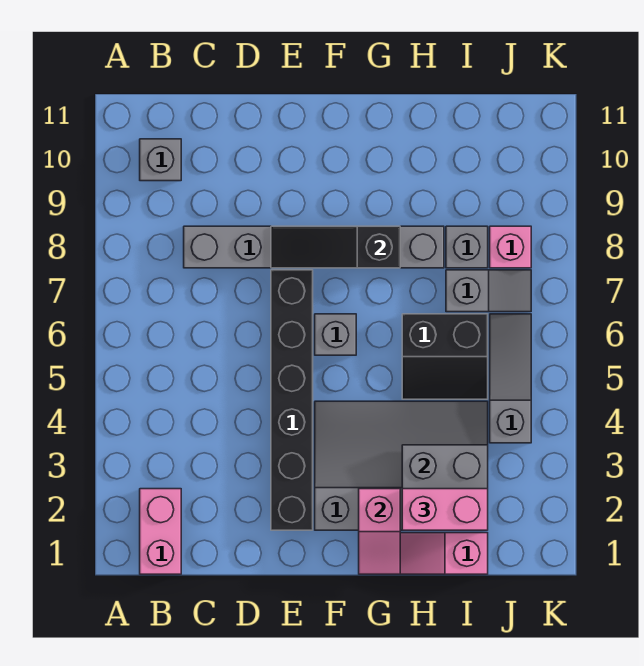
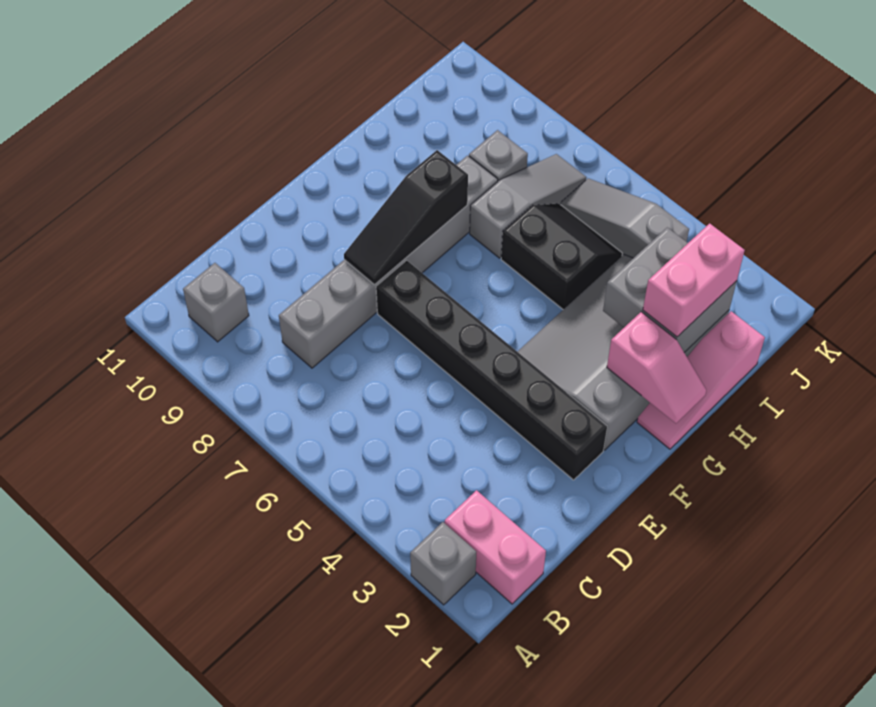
grey 1x1 brick [315,314,356,355] -> grey 1x1 brick moved to [410,522,476,605]
black 2x2 slope [402,314,488,399] -> black 2x2 slope turned to [501,204,622,310]
grey 1x2 slope [446,270,531,312] -> grey 1x3 slope [470,154,587,258]
pink 1x1 brick [490,226,531,268] -> none

